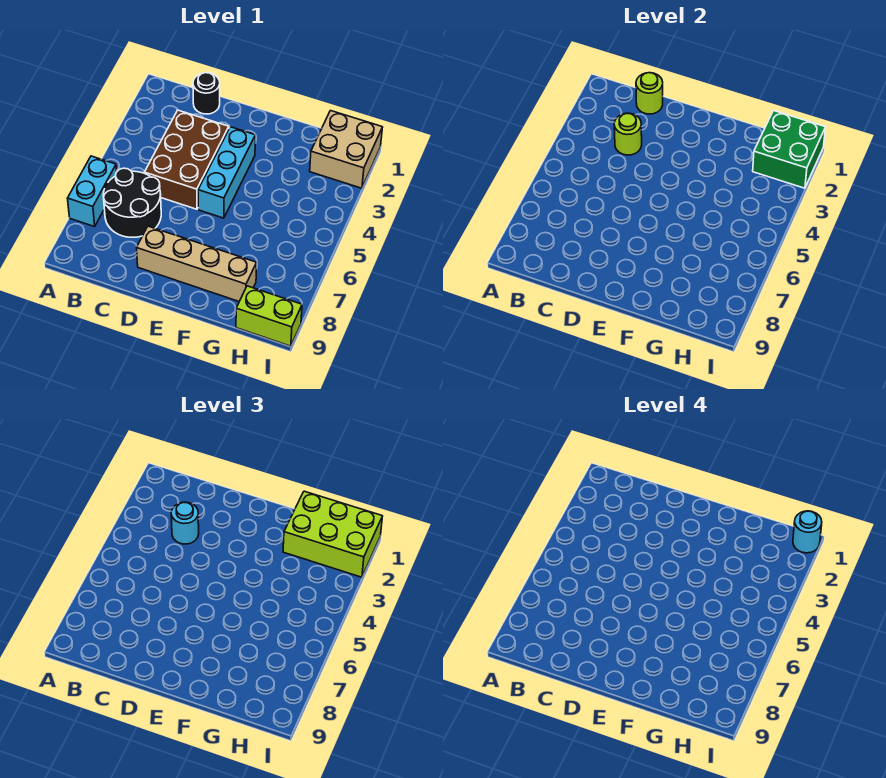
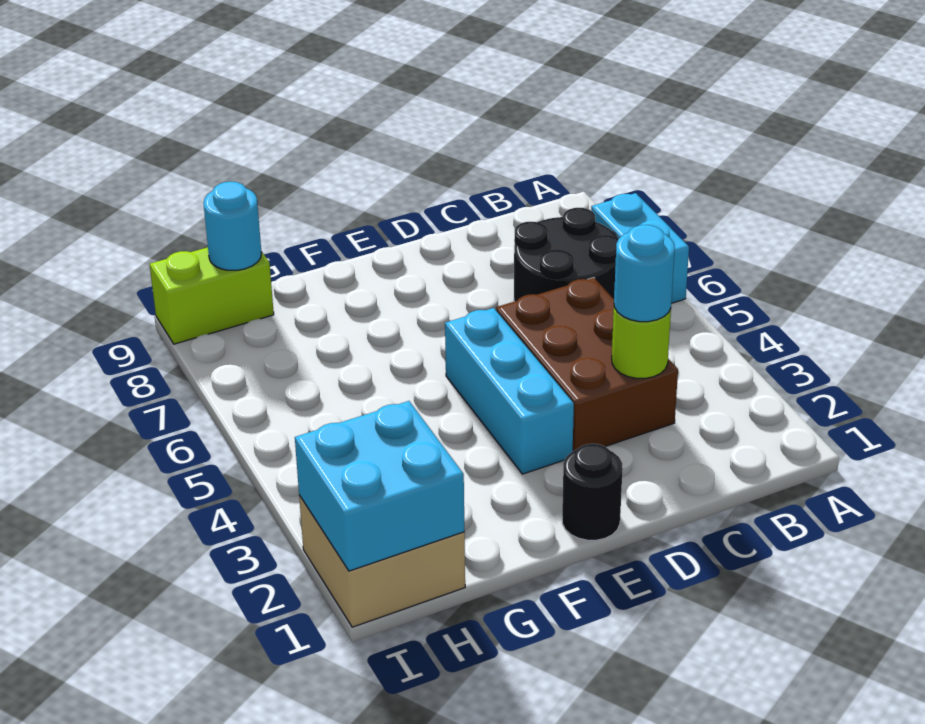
black 1x1 round brick [193,73,220,114] -> black 1x1 round brick moved to [562,444,623,540]
lime 1x1 round brick [636,73,663,114] -> none
tan 1x4 brick [137,226,257,301] -> none
lime 2x3 brick [283,491,382,577] -> none
green 2x2 brick [753,111,825,188] -> cyan 2x2 brick [295,401,465,571]
cyan 1x1 round brick [793,511,822,553] -> cyan 1x1 round brick moved to [203,182,261,270]

